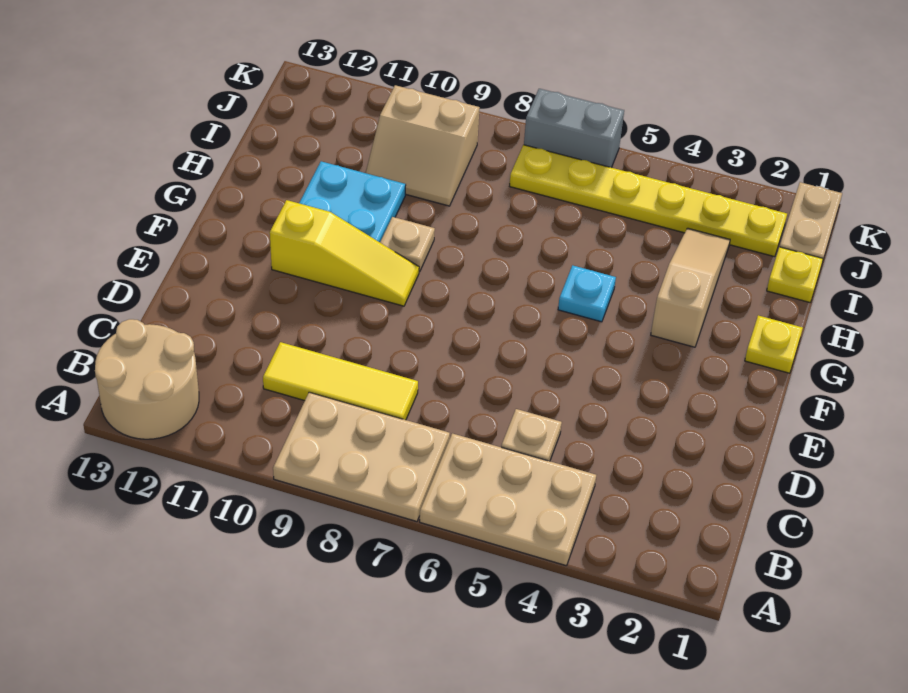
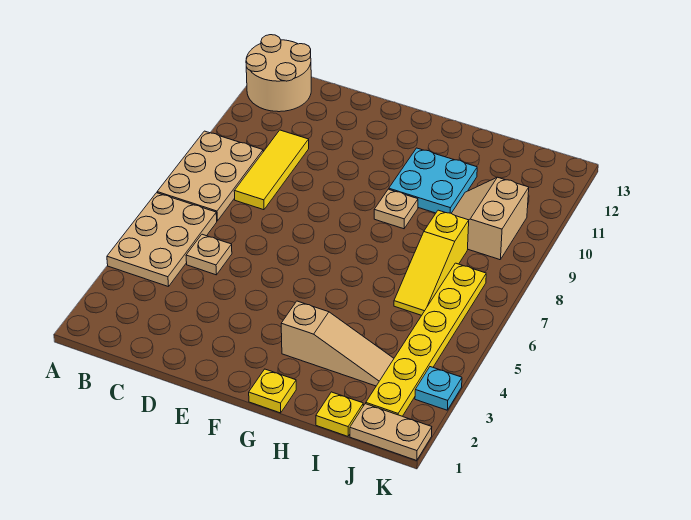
yellow 1x3 slope [270,200,419,306] -> yellow 1x3 slope moved to [394,210,469,315]
cyan 1x1 plate [558,265,616,322] -> cyan 1x1 plate moved to [415,367,462,410]
grey 1x2 brick [524,89,624,168] -> none

